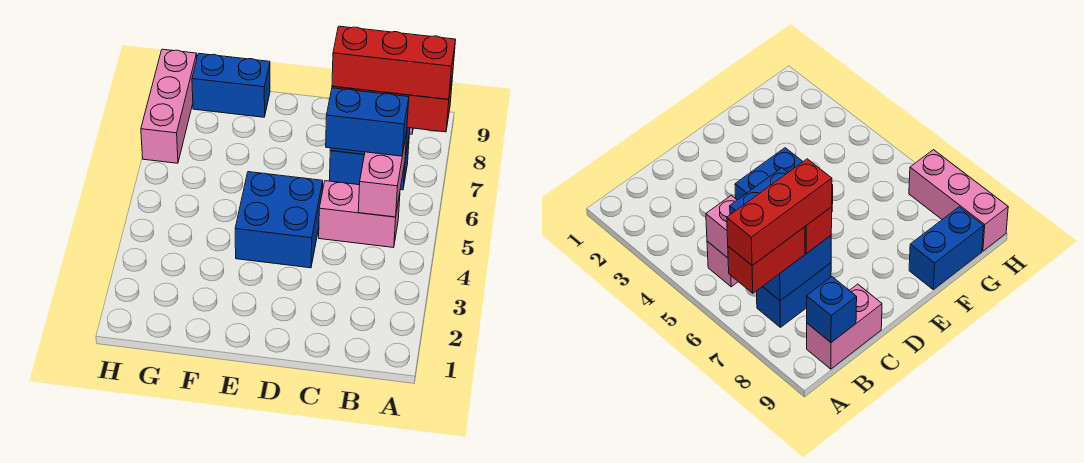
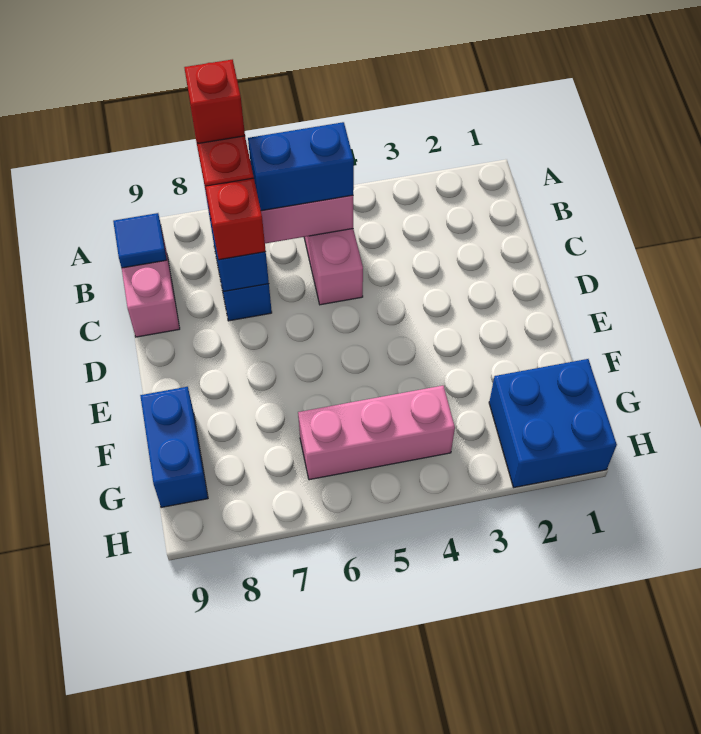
red 1x3 brick [332,26,456,99] -> red 1x1 brick [184,59,245,144]
blue 1x2 brick [326,88,409,156] -> blue 1x2 brick turned to [248,122,354,211]
blue 1x1 brick [807,277,857,342] -> blue 1x1 tile [113,213,167,268]
blue 2x2 brick [235,172,323,268] -> blue 2x2 brick moved to [489,359,617,487]
pink 1x3 brick [141,49,197,163] -> pink 1x3 brick moved to [298,386,455,480]

